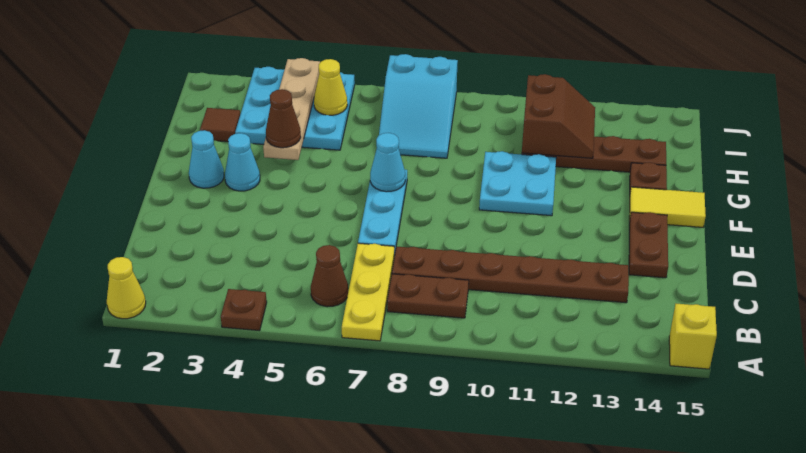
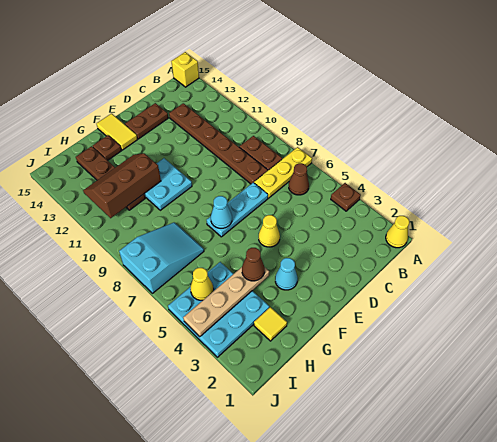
none -> yellow 1x1 cone [259,215,280,247]
cyan 1x1 cone [189,130,224,188] -> none
brown 1x1 tile [200,108,240,142] -> yellow 1x1 tile [254,307,287,341]
brown 2x2 slope [522,74,595,158] -> brown 2x3 slope [83,153,161,218]

